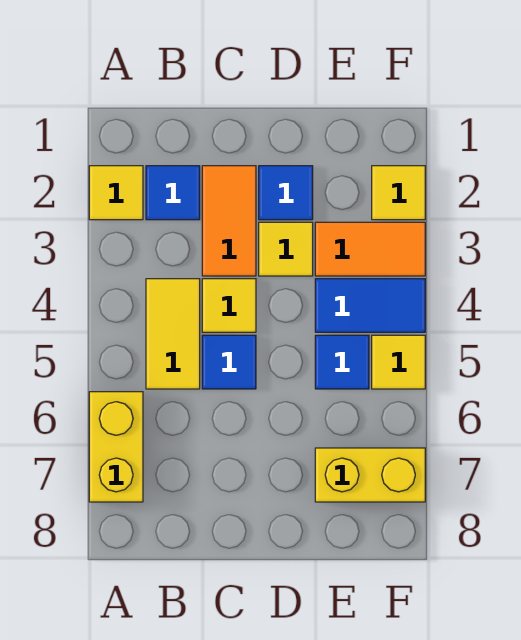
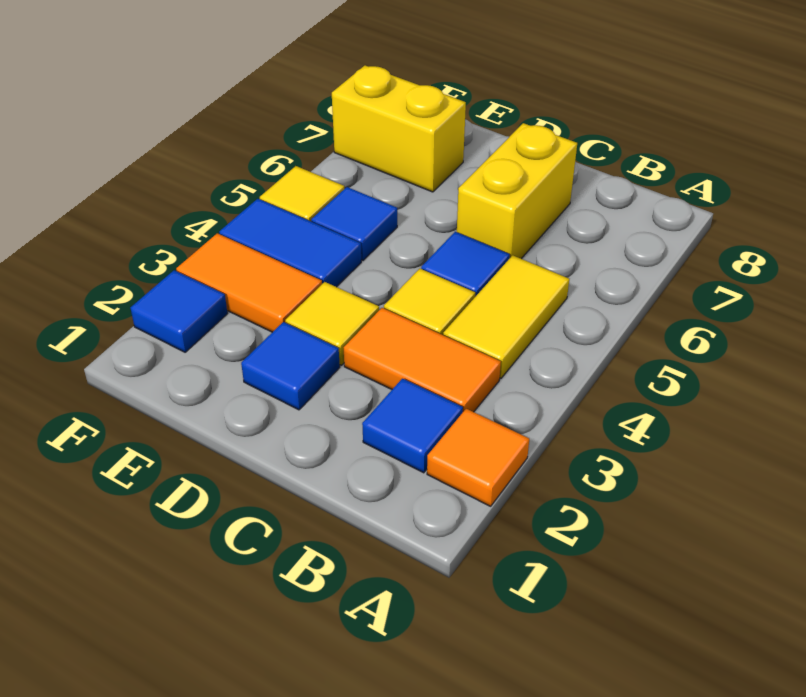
yellow 1x1 tile [89,166,143,220] -> orange 1x1 tile [427,409,529,506]
yellow 1x2 brick [89,392,143,502] -> yellow 1x2 brick moved to [457,123,577,259]
orange 1x2 tile [202,166,256,276] -> orange 1x2 tile turned to [344,308,501,412]
yellow 1x1 tile [372,166,425,220] -> blue 1x1 tile [131,270,227,352]

